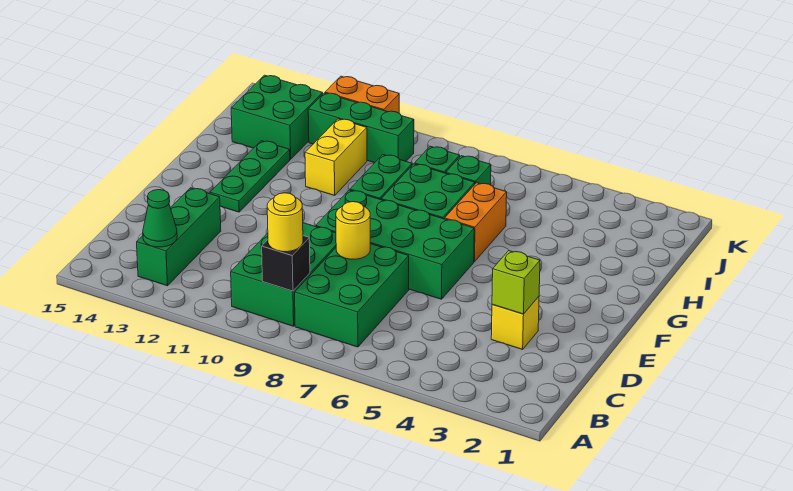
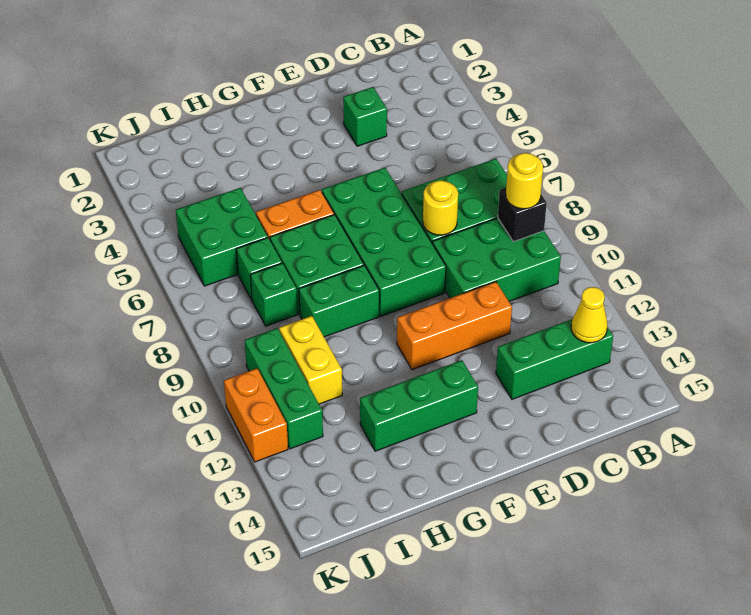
green 1x1 cone [143,190,177,247] -> yellow 1x1 cone [571,287,608,343]
yellow 1x1 brick [491,297,539,349] -> green 1x1 brick [343,87,387,146]
lime 1x1 brick [492,251,540,314] -> none
none -> orange 1x3 brick [397,282,512,370]
green 1x3 plate [210,141,290,212] -> green 1x3 brick [360,360,478,451]
yellow 1x2 brick [305,119,367,195] -> yellow 1x2 brick turned to [279,316,342,404]
green 2x2 brick [231,75,323,159] -> green 2x2 brick moved to [176,188,268,286]

